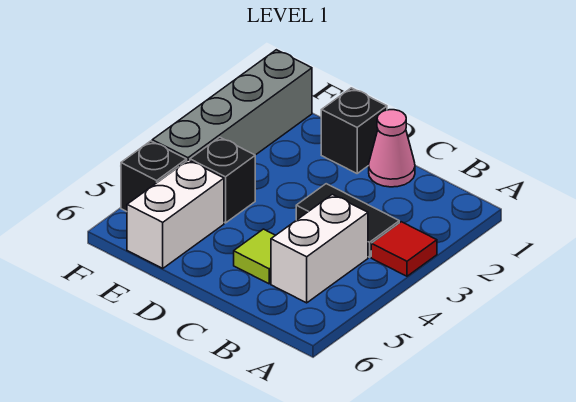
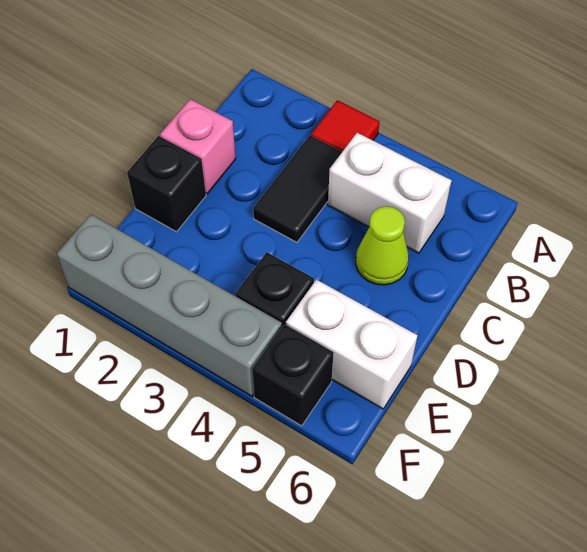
pink 1x1 cone [369,110,415,187] -> pink 1x1 brick [160,99,236,194]
lime 1x1 tile [234,229,275,284] -> lime 1x1 cone [356,206,409,285]

